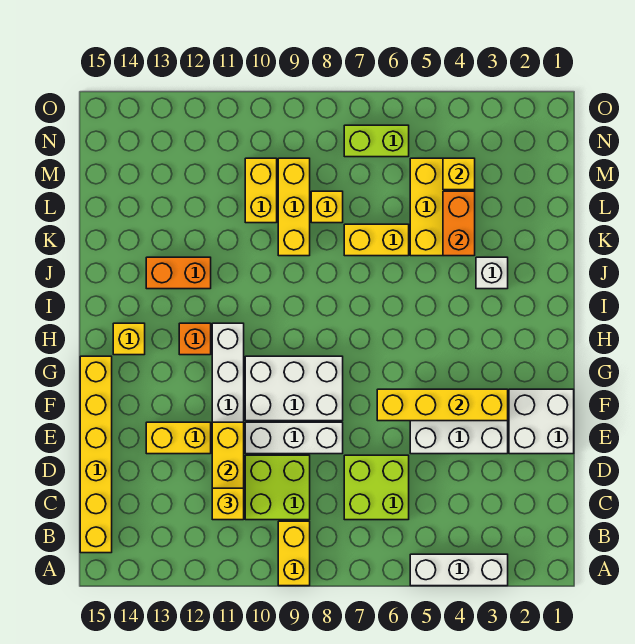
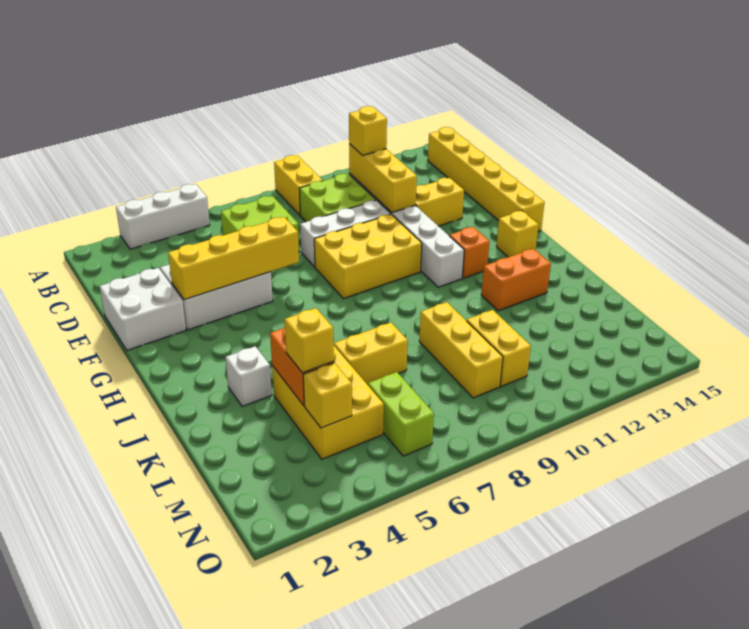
white 2x3 brick [245,356,343,421] -> yellow 2x3 brick [314,214,422,299]
yellow 1x1 brick [311,191,343,223] -> yellow 1x1 brick moved to [285,308,334,373]
lime 1x2 brick [344,125,409,157] -> lime 1x2 brick turned to [368,372,434,456]

